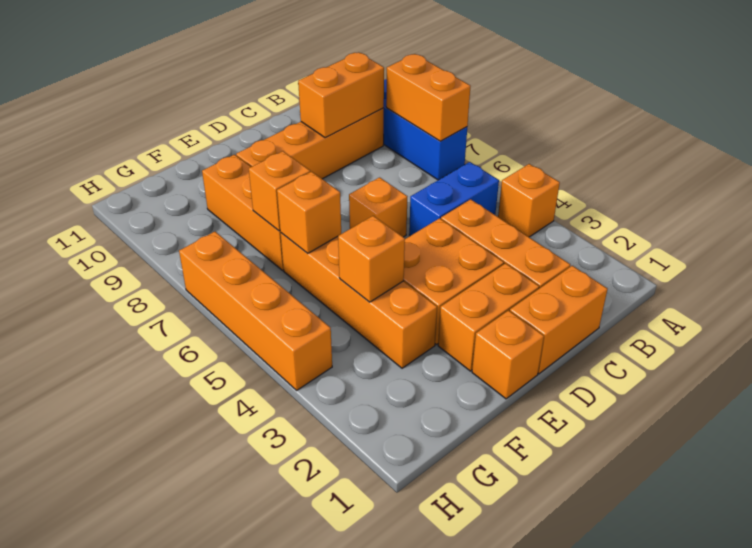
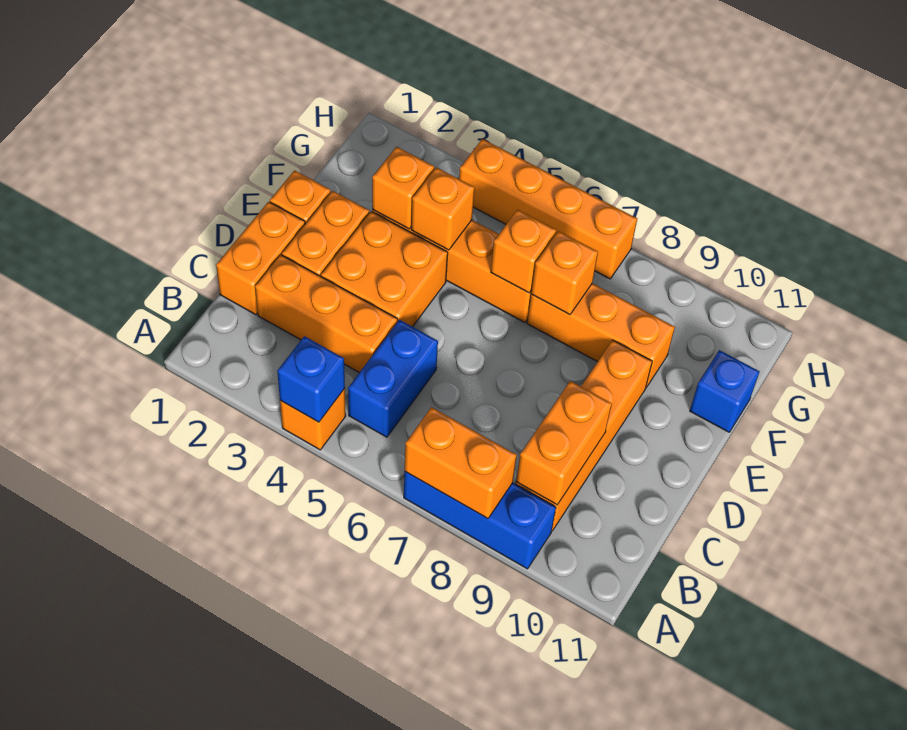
none -> blue 1x1 brick [277,336,345,422]
orange 1x1 brick [349,177,408,237] -> orange 1x1 brick moved to [372,147,434,229]
none -> blue 1x1 brick [690,350,760,432]

